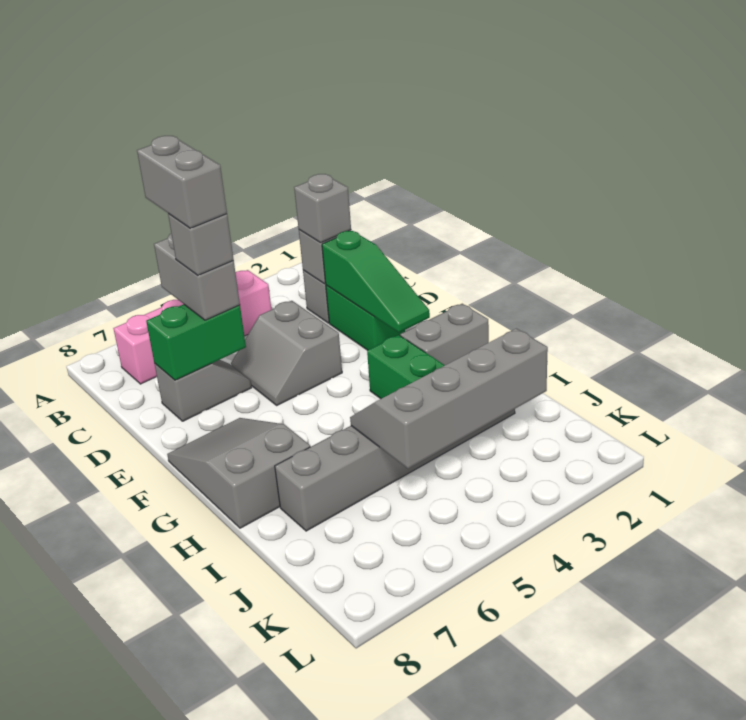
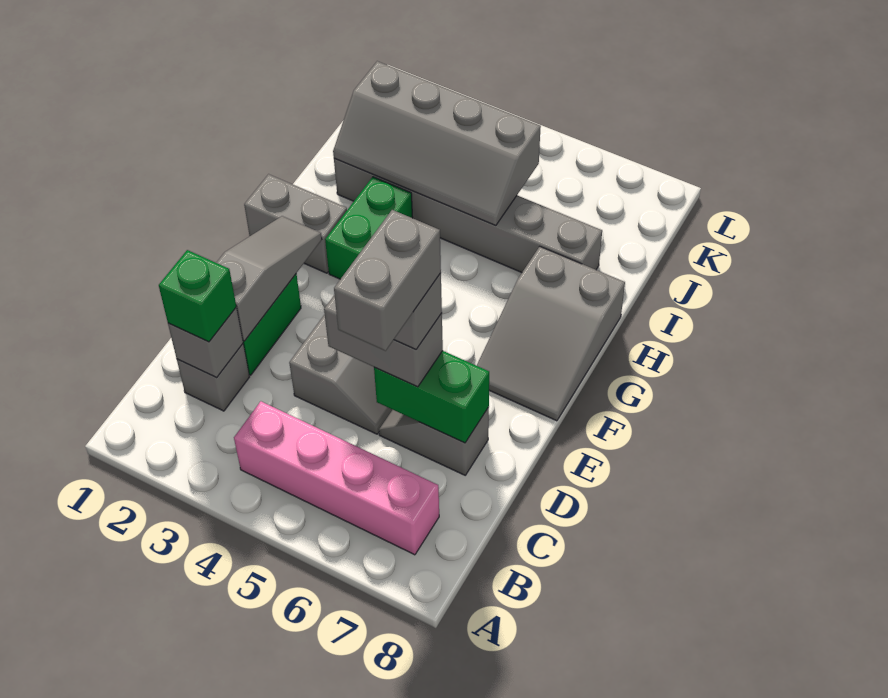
grey 1x1 brick [294,174,351,243] -> green 1x1 brick [159,250,236,342]
grey 1x2 brick [154,234,240,320] -> grey 1x2 brick turned to [324,295,443,387]
green 1x3 slope [322,231,430,333] -> grey 1x3 slope [216,216,322,341]

